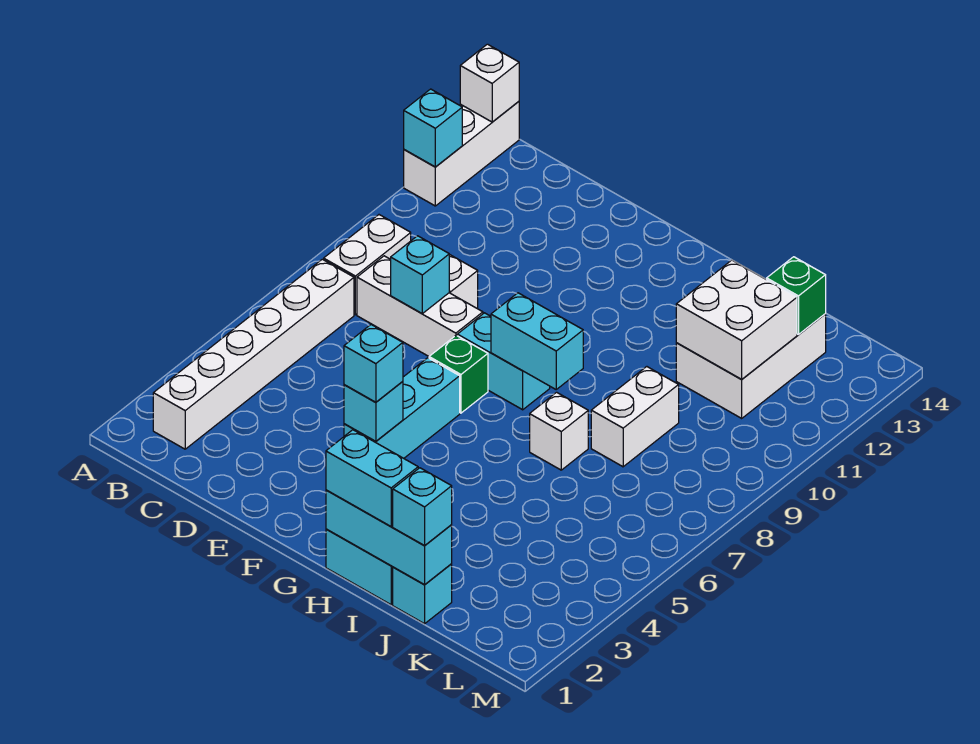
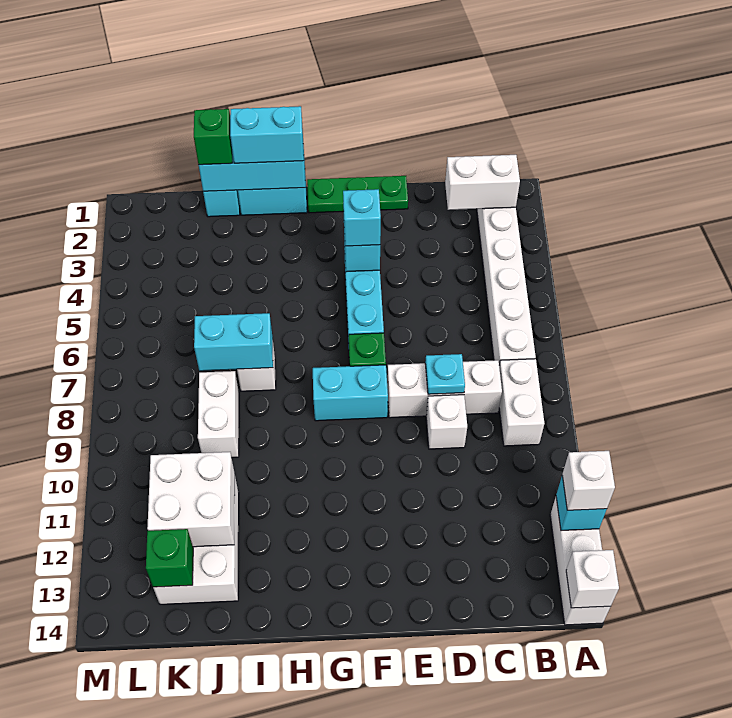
none -> white 1x1 brick [562,451,615,510]
none -> white 1x2 brick [445,155,520,210]
cyan 1x1 brick [391,236,449,313] -> cyan 1x1 plate [425,354,465,394]
none -> green 1x3 plate [307,176,408,213]
cyan 1x2 brick [491,293,583,389] -> cyan 1x2 brick moved to [194,313,273,371]
cyan 1x1 brick [393,468,452,545] -> green 1x1 brick [194,109,232,165]

